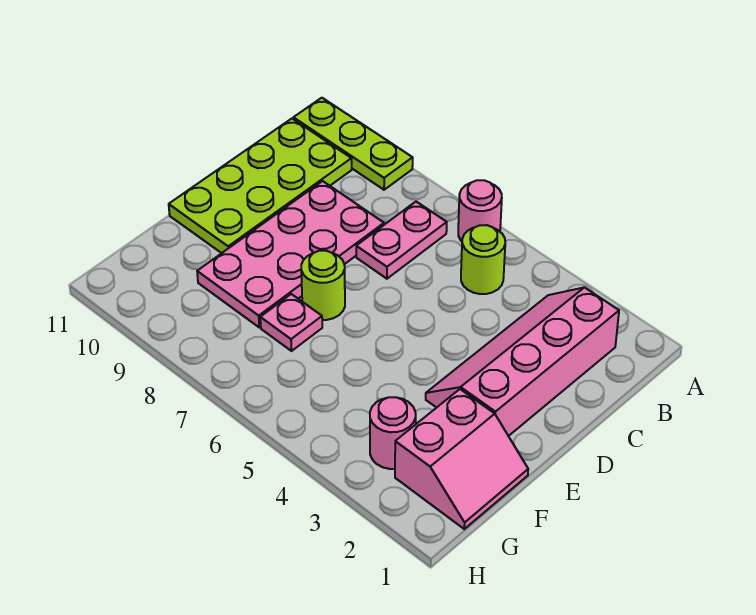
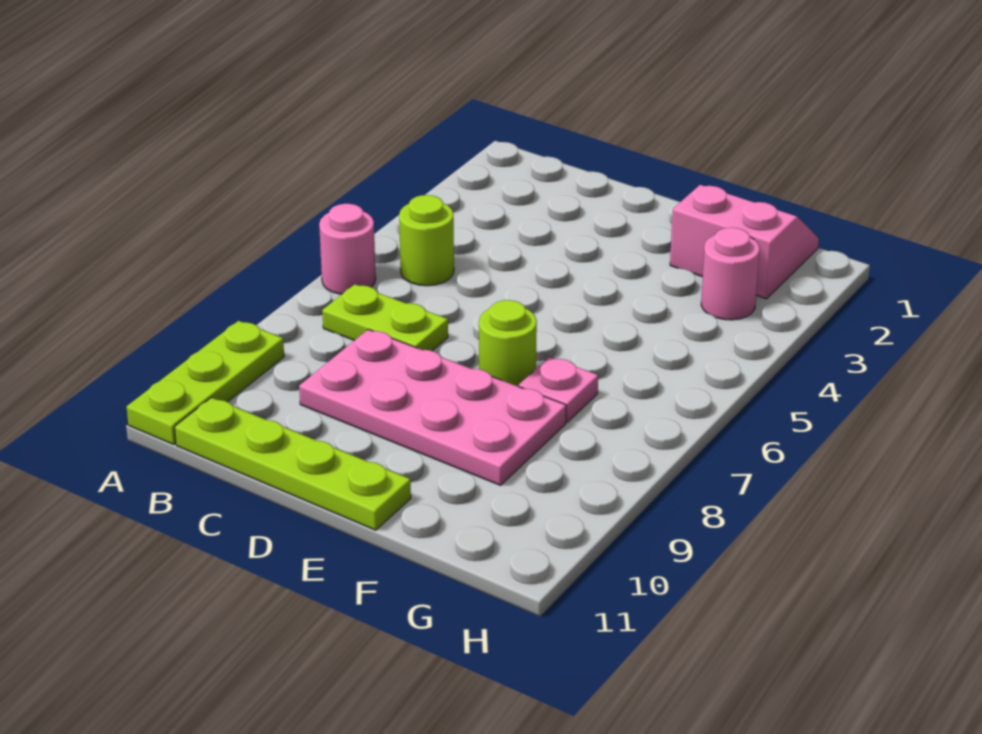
pink 2x4 slope [426,287,619,436] -> none
pink 1x2 plate [356,202,447,279] -> lime 1x2 plate [322,284,448,351]
lime 2x4 plate [169,119,352,253] -> lime 1x4 plate [175,397,411,530]

